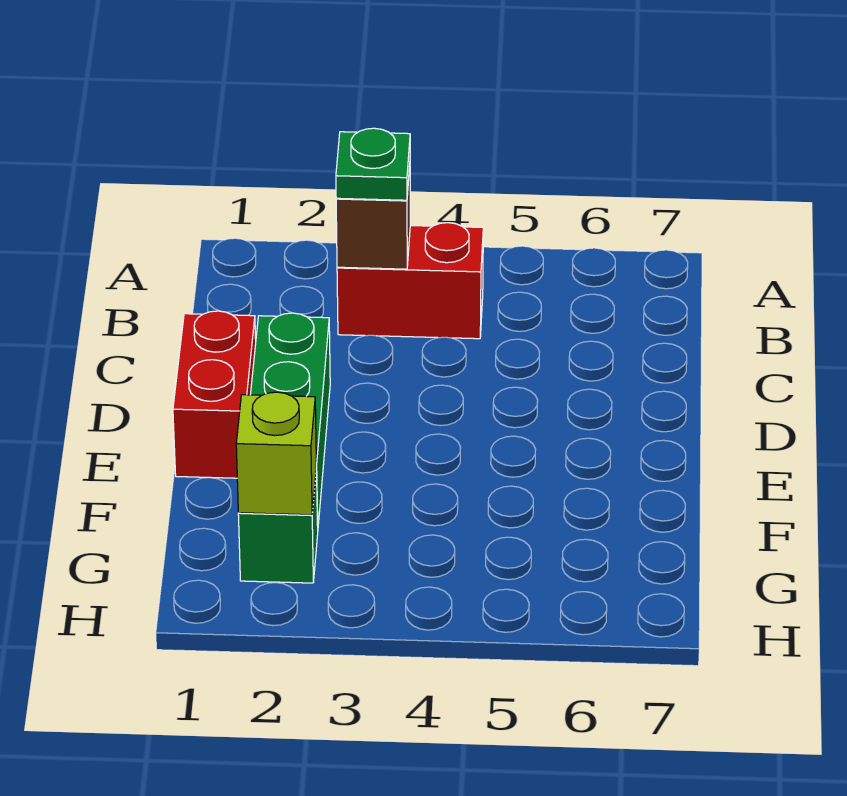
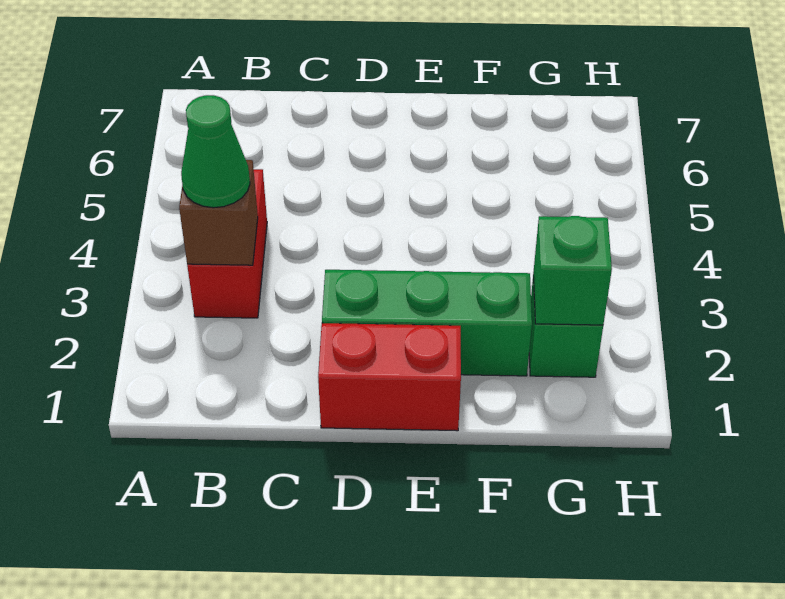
green 1x1 plate [336,128,410,200] -> green 1x1 cone [181,95,250,208]
lime 1x1 brick [236,392,316,515] -> green 1x1 brick [533,216,612,325]

